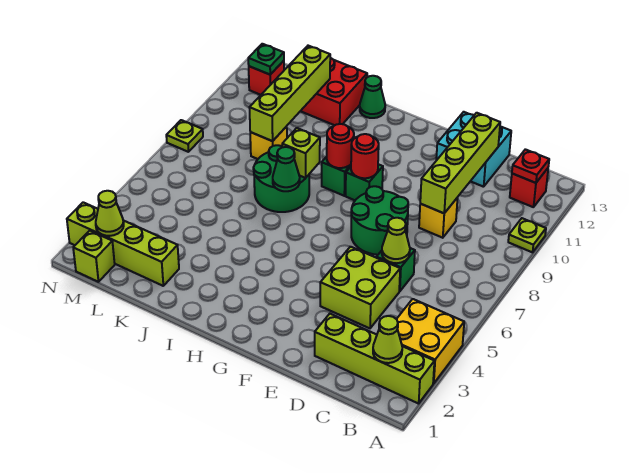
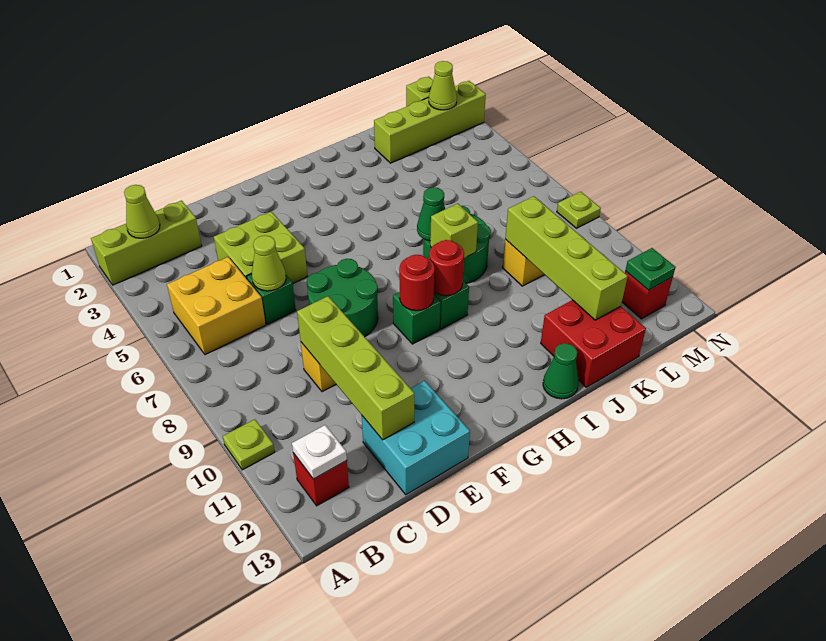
lime 1x4 brick [315,314,434,404] -> lime 1x3 brick [91,201,202,285]
yellow 2x2 brick [397,299,464,383] -> yellow 2x2 brick moved to [167,257,266,355]
red 1x1 plate [512,149,549,183] -> white 1x1 plate [292,425,347,479]

